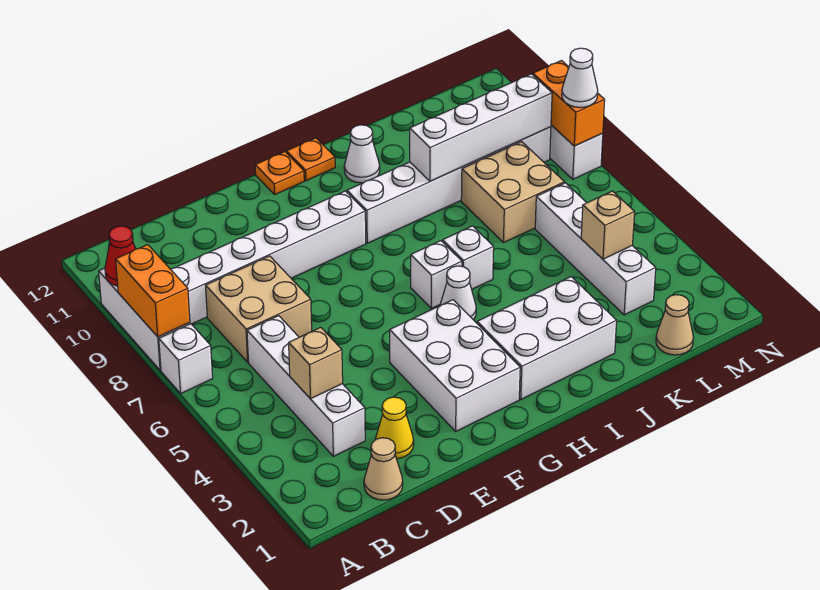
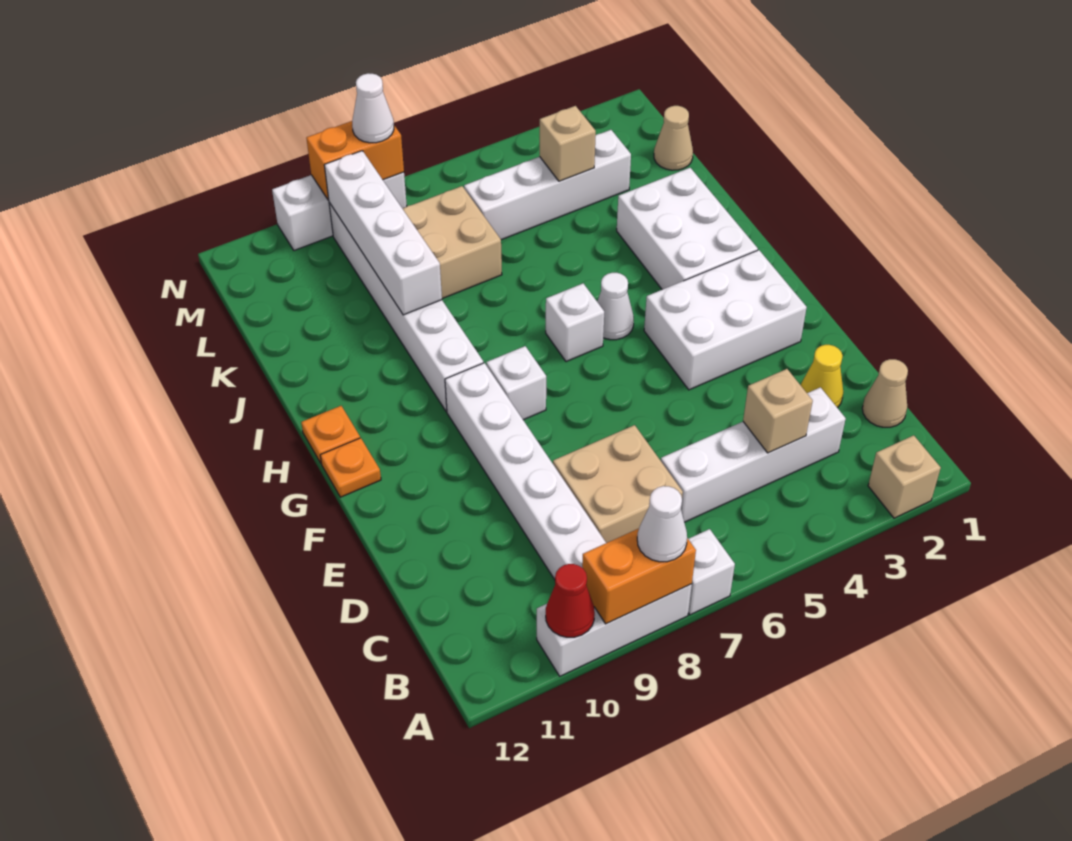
none -> tan 1x1 brick [868,435,941,518]
white 1x1 brick [443,226,494,289] -> white 1x1 brick moved to [486,346,546,420]
white 1x1 cone [344,125,380,183] -> white 1x1 cone moved to [637,486,687,562]

